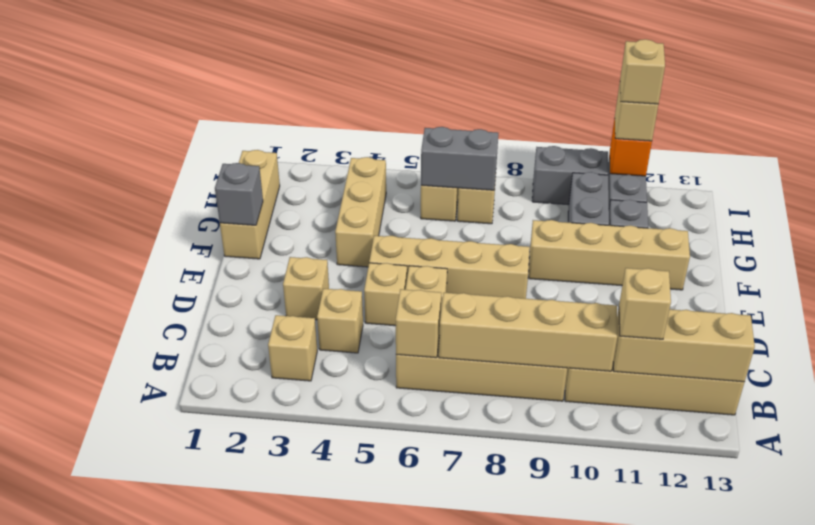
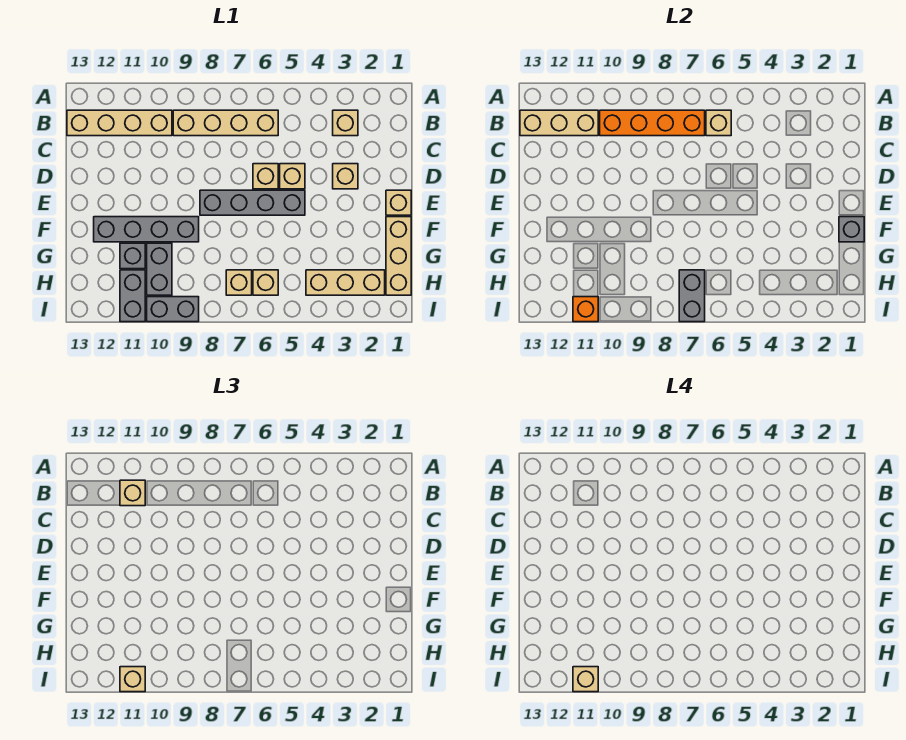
tan 1x4 brick [439,293,618,371] -> orange 1x4 brick [600,110,705,136]
tan 1x1 brick [317,289,363,353] -> tan 1x1 brick moved to [386,190,411,215]
tan 1x4 brick [369,236,530,299] -> grey 1x4 brick [200,190,305,215]
tan 1x3 brick [335,157,386,267] -> tan 1x3 brick turned to [306,270,385,295]
tan 1x4 brick [528,220,690,290] -> grey 1x4 brick [94,217,199,242]
grey 1x2 brick [421,127,498,190] -> grey 1x2 brick turned to [679,270,705,322]

